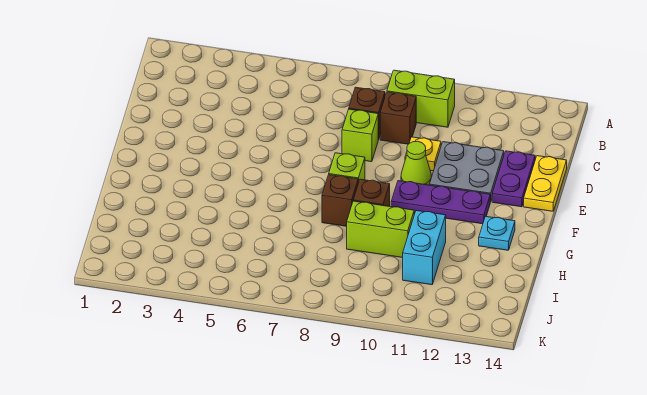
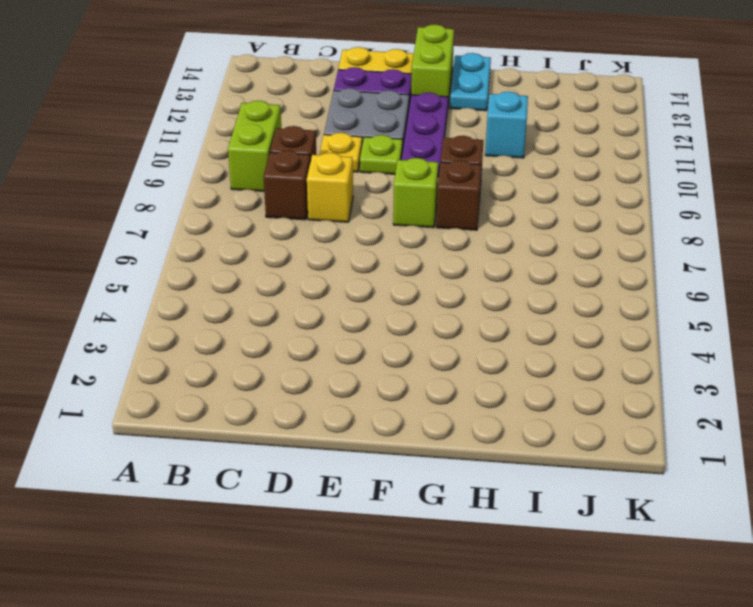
lime 1x1 brick [342,109,378,162] -> yellow 1x1 brick [307,153,353,222]
lime 1x1 cone [401,141,431,185] -> lime 1x1 plate [360,135,402,174]
cyan 1x1 plate [479,216,515,250] -> cyan 1x2 plate [450,53,491,111]
lime 1x2 brick [347,201,414,258] -> lime 1x2 brick moved to [411,24,454,104]
cyan 1x2 brick [403,211,446,285] -> cyan 1x1 brick [485,92,528,158]

